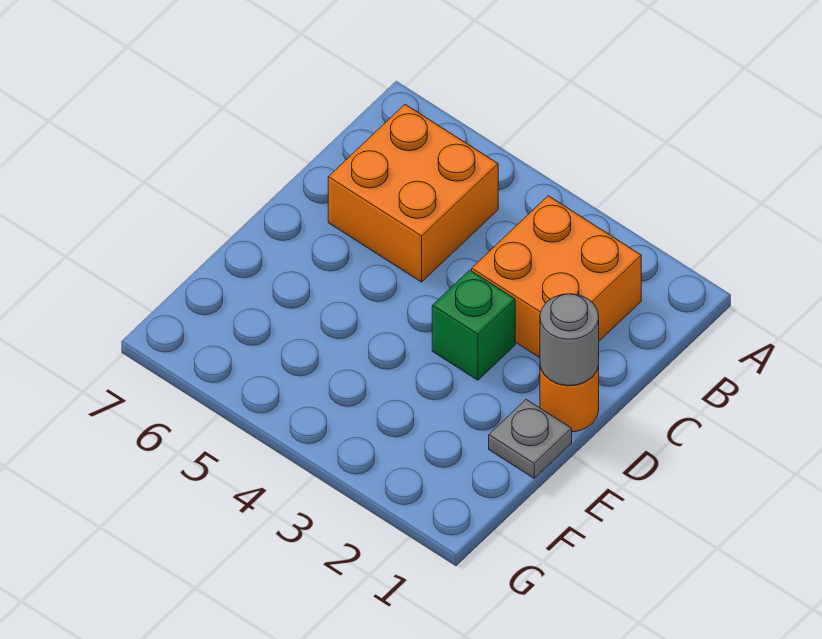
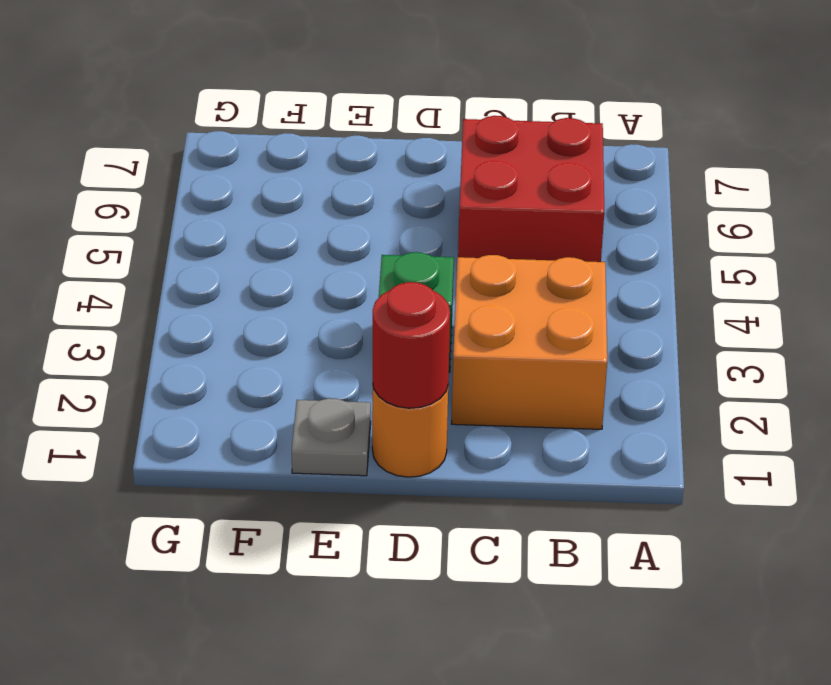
orange 2x2 brick [328,104,498,282] -> red 2x2 brick [458,116,604,262]
grey 1x1 round brick [540,294,599,386] -> red 1x1 round brick [373,282,450,408]

